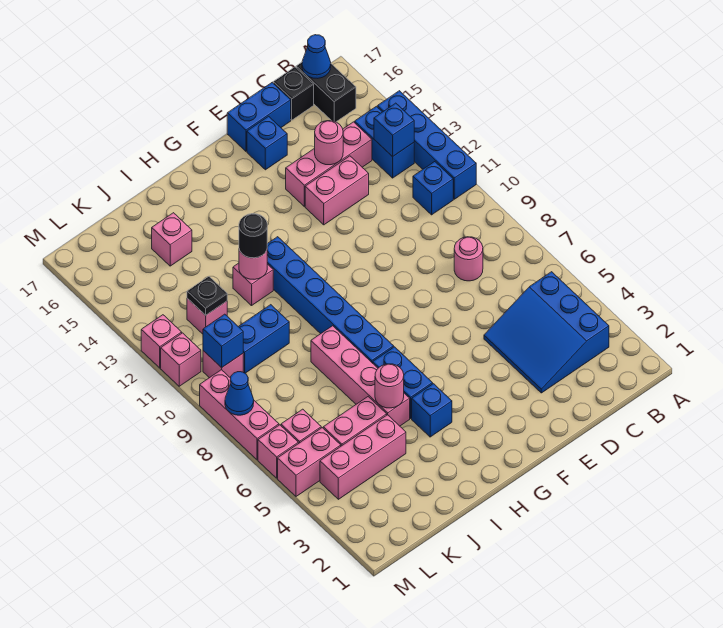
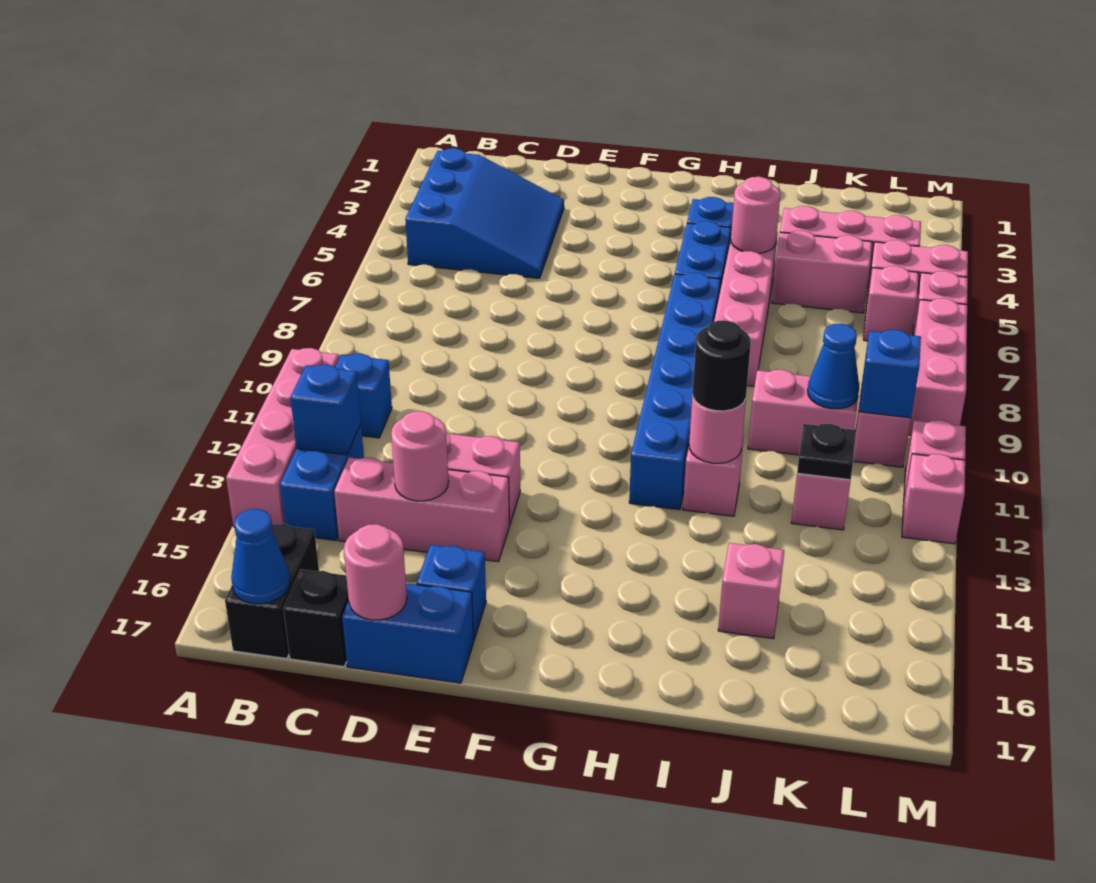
blue 1x4 brick [378,91,476,199] -> pink 1x4 brick [226,348,339,527]
pink 1x1 round brick [454,237,483,281] -> pink 1x1 round brick moved to [344,524,407,620]
blue 1x2 brick [239,305,289,373] -> pink 1x2 brick [748,370,858,455]
blue 1x1 cone [225,372,254,415] -> blue 1x1 cone moved to [808,324,859,409]

